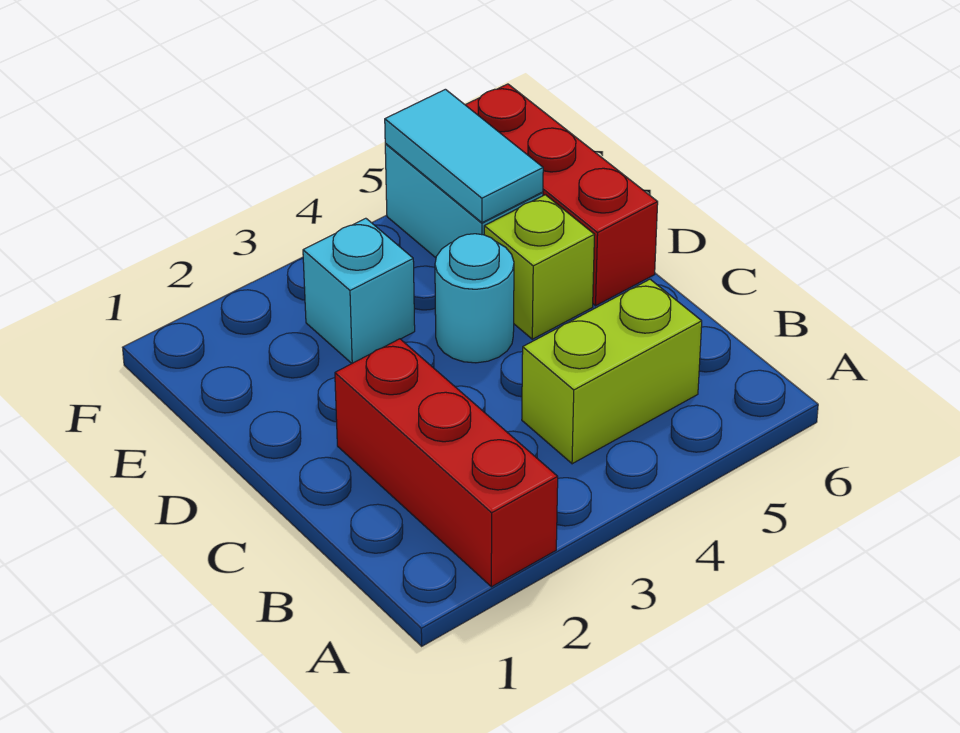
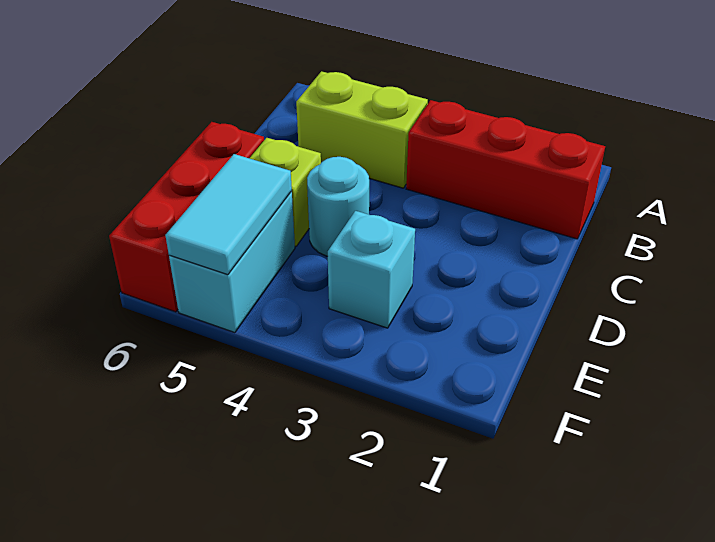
red 1x3 brick [335,339,558,587] -> red 1x3 brick turned to [406,100,605,239]

